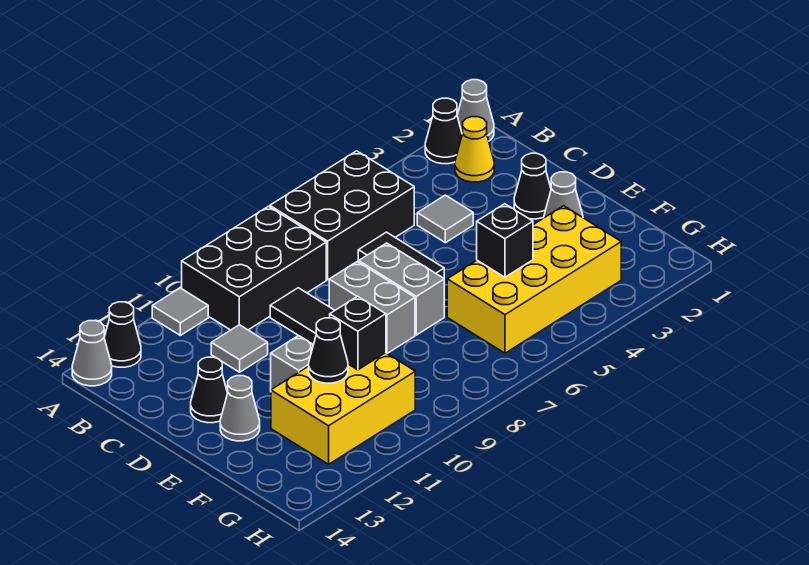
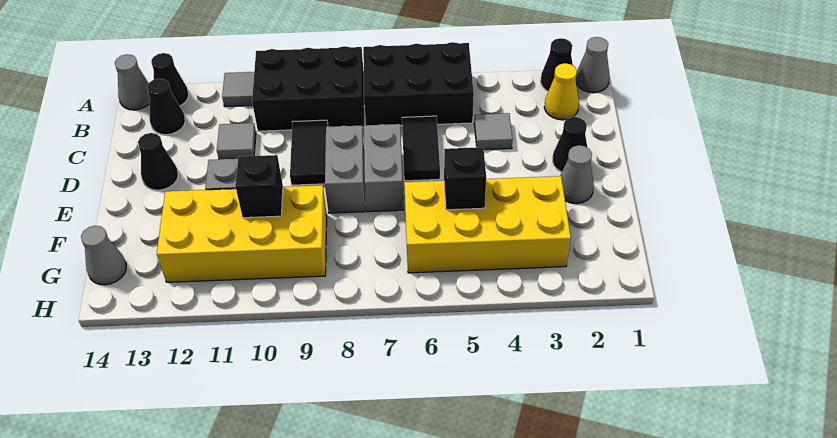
grey 1x1 cone [220,376,260,441] -> grey 1x1 cone moved to [81,226,126,285]
yellow 2x3 brick [271,353,415,464] -> yellow 2x4 brick [157,185,327,282]
black 1x1 cone [309,318,348,383] -> black 1x1 cone moved to [147,79,185,135]

